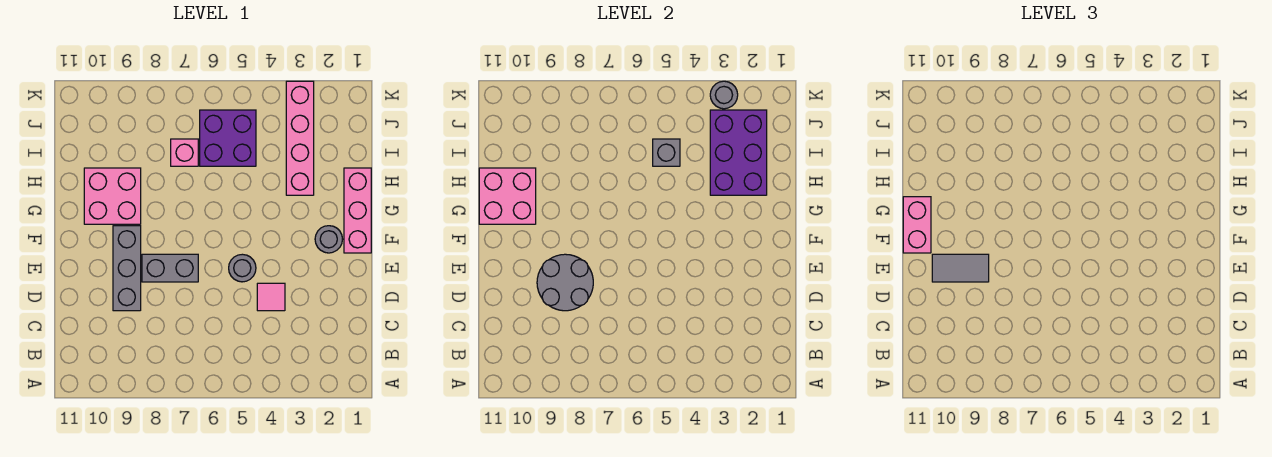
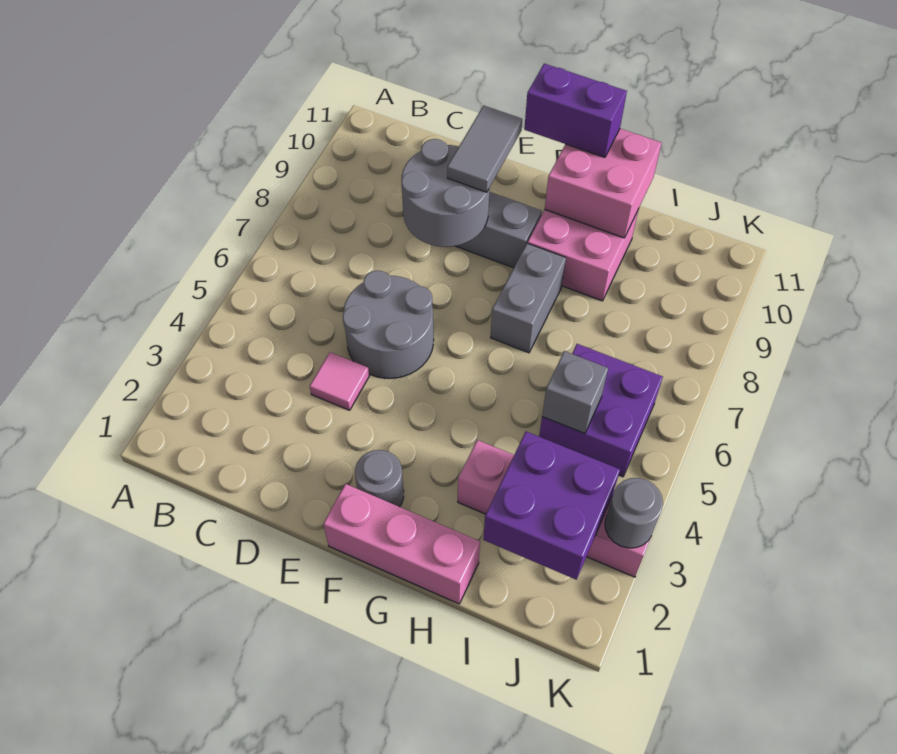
grey 1x1 round brick [229,254,256,282] -> grey 2x2 round brick [343,271,434,378]
grey 1x2 brick [142,254,198,282] -> grey 1x2 brick moved to [491,243,566,353]
pink 1x2 brick [903,197,931,253] -> purple 1x2 brick [524,64,627,157]
purple 2x3 brick [710,110,767,195] -> purple 2x2 brick [483,432,620,580]
pink 1x1 brick [171,139,198,166] -> none

